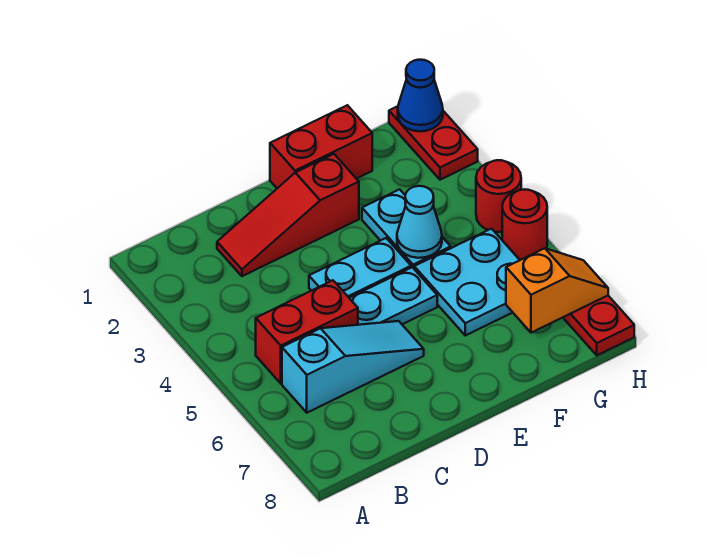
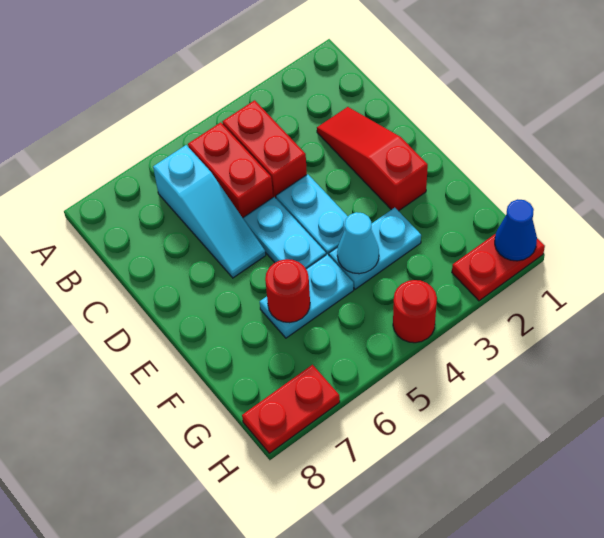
red 1x2 brick [270,105,372,188] -> red 1x2 brick moved to [222,100,307,198]
cyan 2x2 plate [414,229,520,335] -> cyan 1x2 plate [260,254,354,338]
orange 1x2 slope [506,248,608,333] -> none
red 1x1 round brick [502,189,547,260] -> red 1x1 round brick moved to [265,259,310,323]

